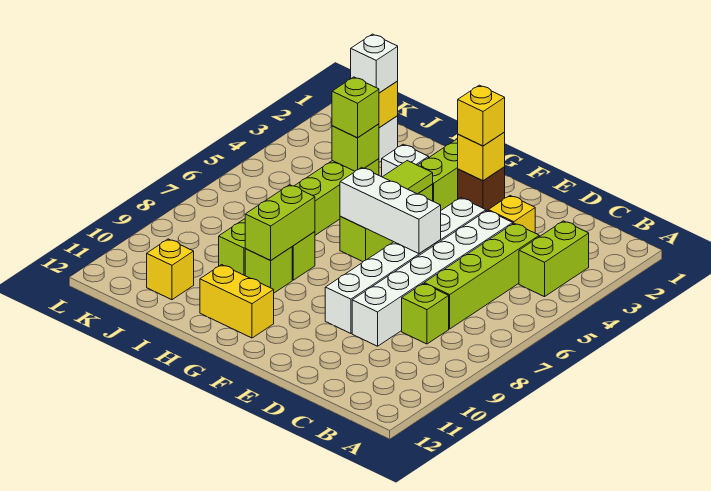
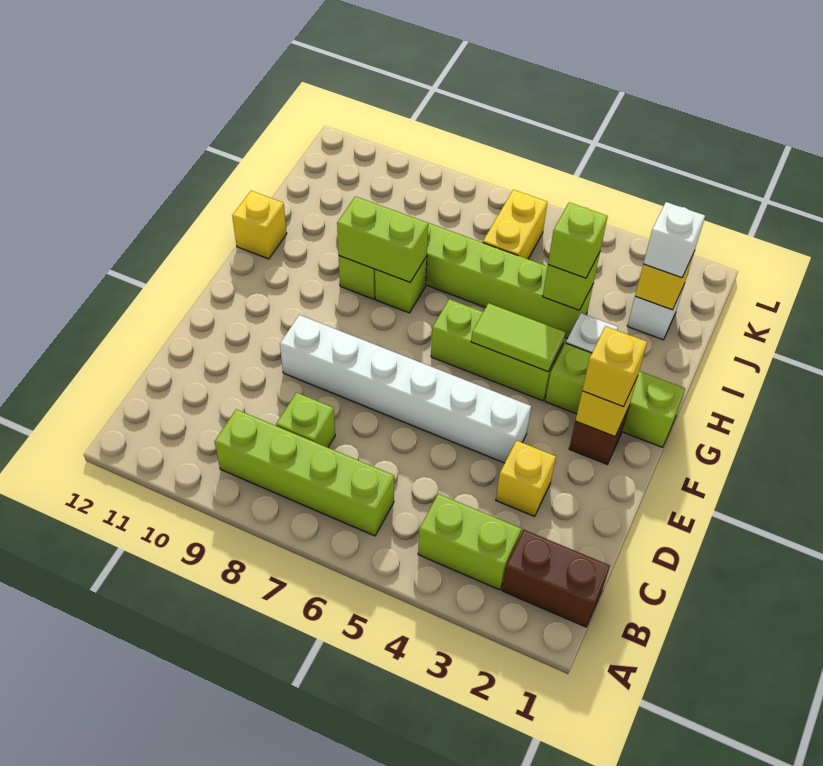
none -> brown 1x2 brick [502,530,610,627]
lime 1x4 brick [424,223,539,329] -> lime 1x4 brick moved to [215,409,394,536]
white 1x6 brick [352,210,513,346] -> none
white 1x3 brick [340,167,441,254] -> none
yellow 1x2 brick [200,265,274,338] -> yellow 1x2 brick moved to [483,190,547,259]
yellow 1x1 brick [147,239,194,300] -> yellow 1x1 brick moved to [232,191,287,259]

